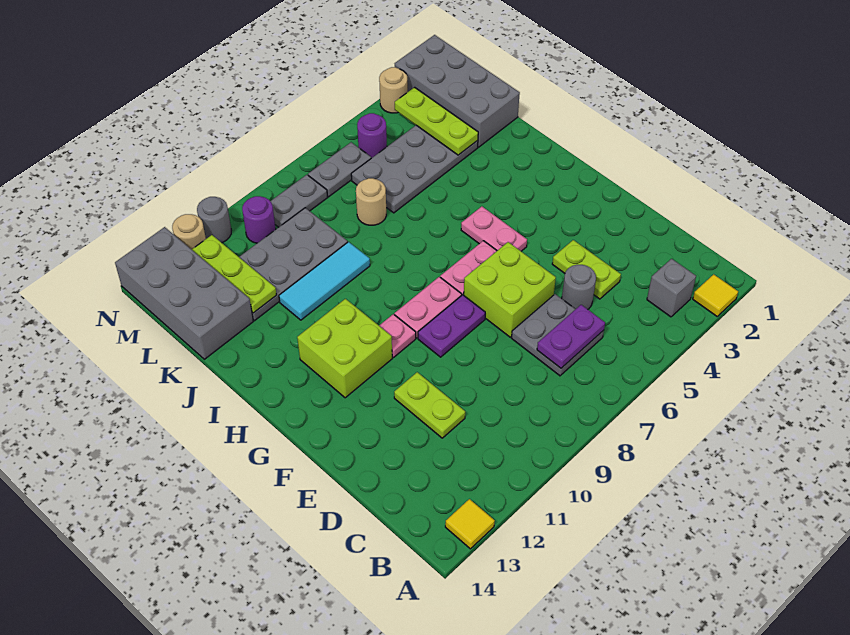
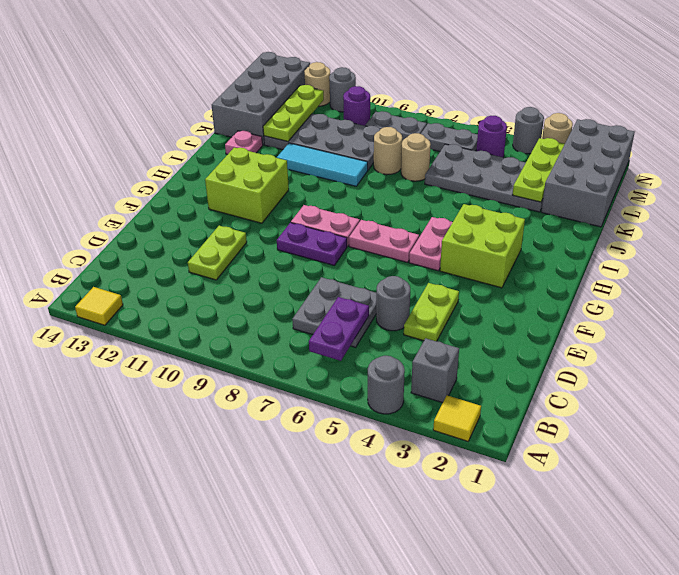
none -> grey 1x1 round brick [368,356,405,414]
purple 1x2 plate [537,305,605,368] -> purple 1x2 plate turned to [309,297,369,361]
lime 2x2 brick [464,242,556,337] -> lime 2x2 brick moved to [440,204,525,288]
pink 1x1 plate [379,314,416,358] -> pink 1x1 plate moved to [225,131,263,154]
none -> tan 1x1 round brick [374,127,402,175]
none -> grey 1x1 round brick [513,107,544,154]

